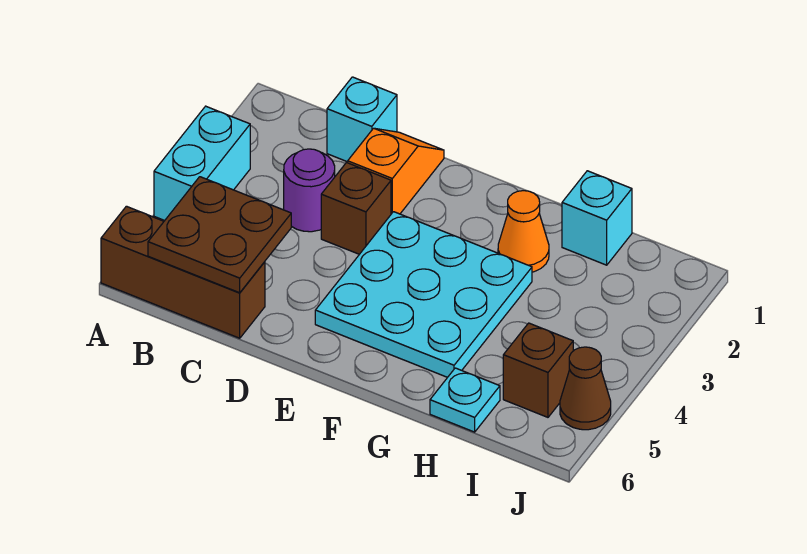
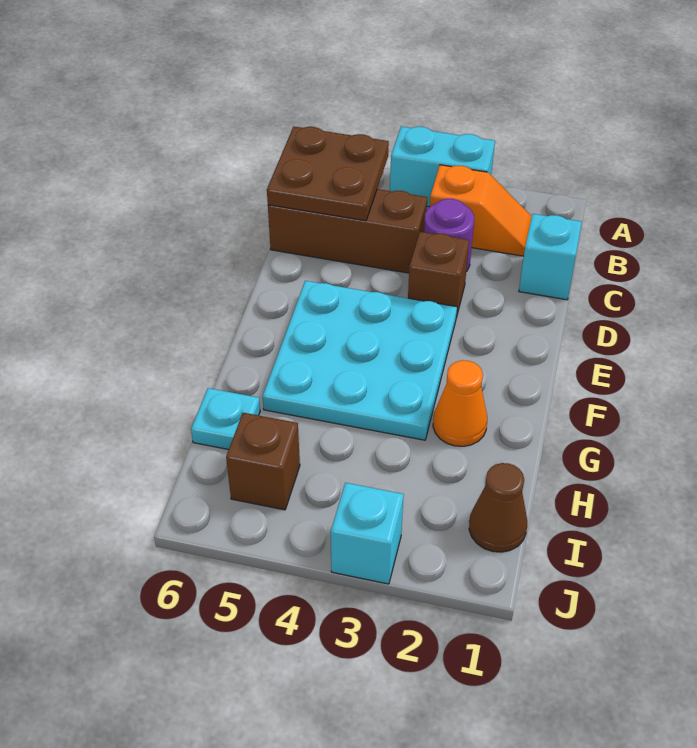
brown 1x3 brick [101,206,265,338] -> brown 1x3 brick turned to [268,189,427,273]
orange 1x2 slope [348,128,444,214] -> orange 1x2 slope moved to [430,165,532,256]
cyan 1x1 brick [562,171,632,265] -> cyan 1x1 brick moved to [331,483,404,584]
brown 1x1 cone [560,347,611,430] -> brown 1x1 cone moved to [469,463,527,552]

